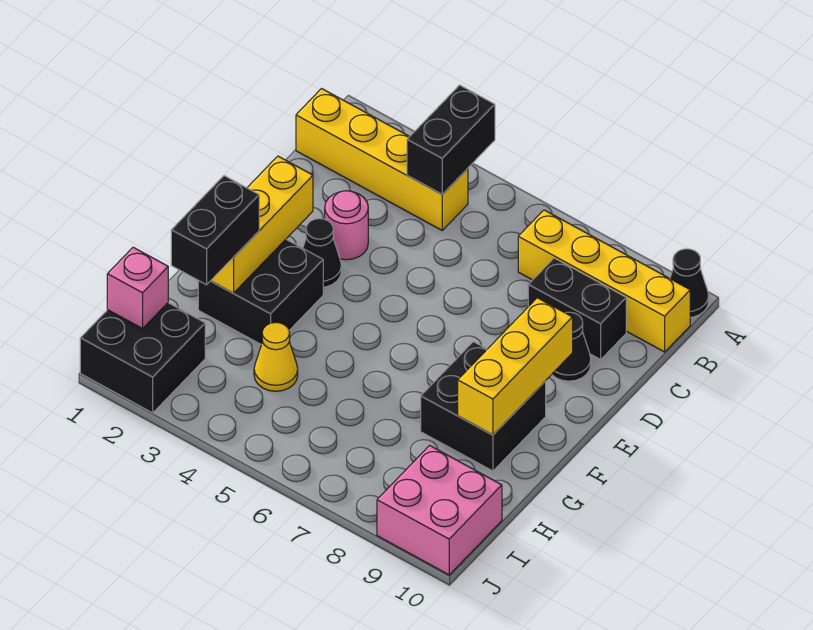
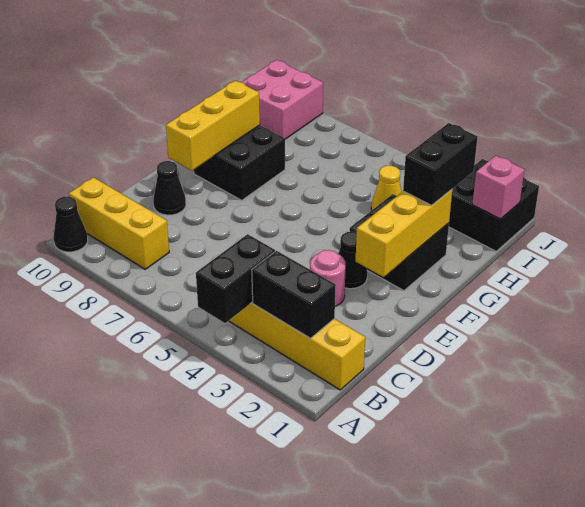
yellow 1x4 brick [518,210,690,352] -> yellow 1x3 brick [69,177,169,269]
black 1x2 brick [528,258,626,360] -> black 1x2 brick moved to [252,251,336,338]

